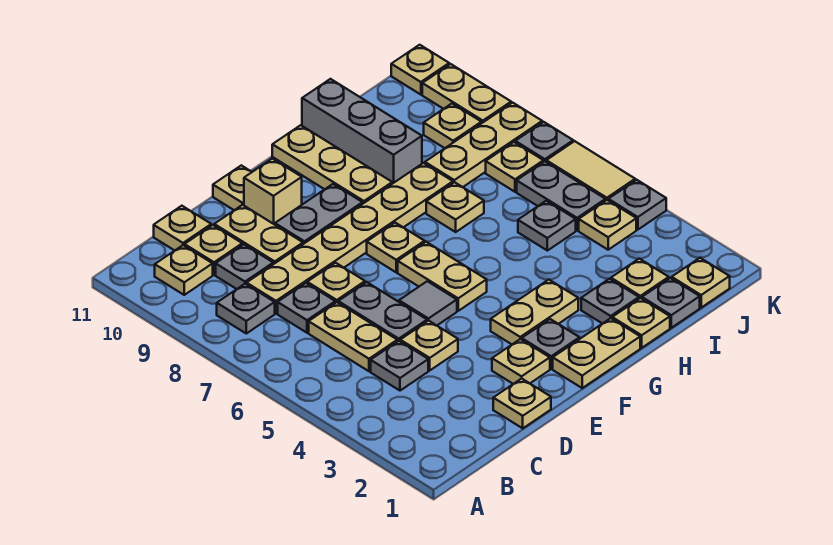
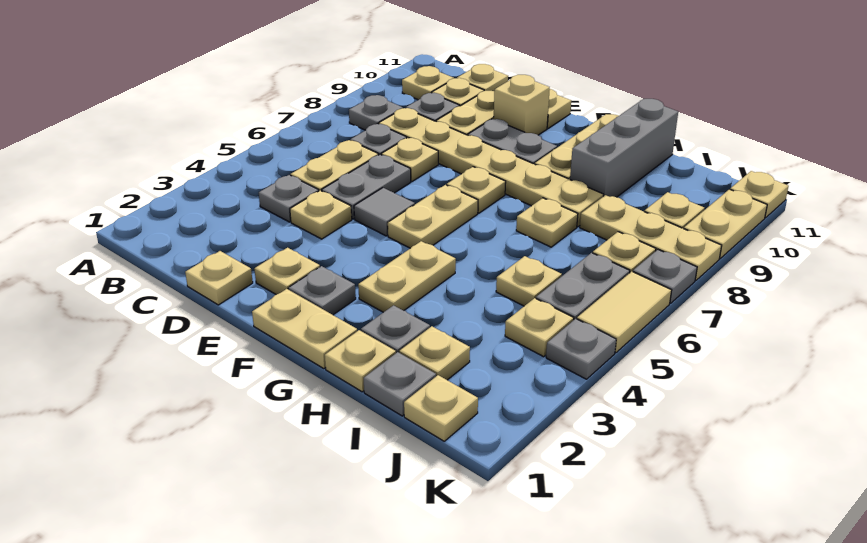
tan 1x2 plate [491,280,578,344] -> tan 1x2 plate turned to [358,241,456,312]
grey 1x1 plate [518,201,576,251] -> tan 1x1 plate [496,256,562,306]

